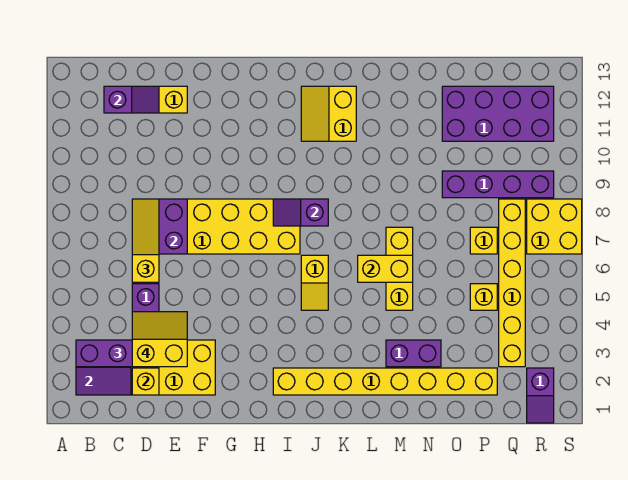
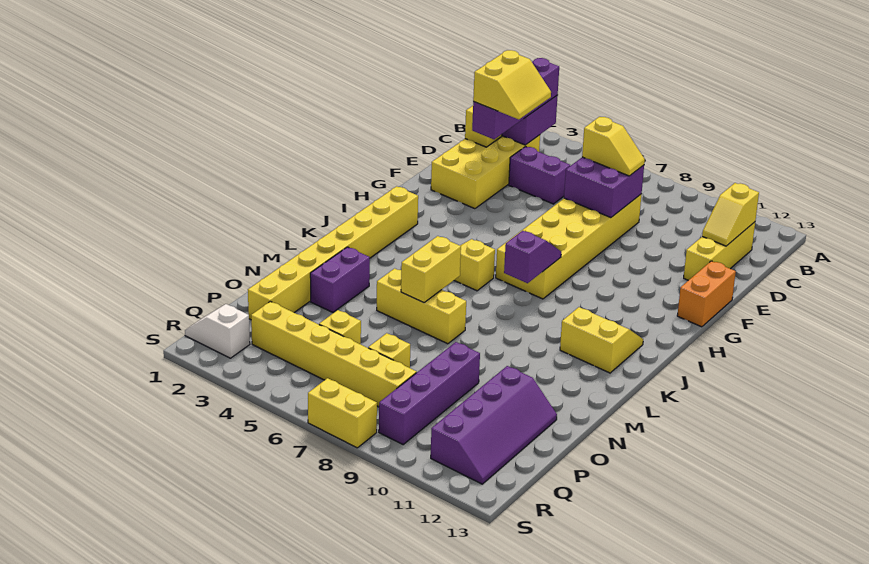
purple 1x2 slope [104,86,159,113] -> yellow 1x2 slope [702,183,759,246]
yellow 1x3 slope [132,199,159,282] -> yellow 1x2 slope [582,117,645,176]
none -> orange 1x2 brick [677,261,736,327]
purple 2x4 brick [442,86,554,141] -> purple 2x4 slope [431,366,557,484]
purple 1x2 slope [527,368,554,423] -> white 1x2 slope [185,304,250,358]
yellow 2x2 brick [527,199,582,254] -> yellow 1x2 brick [308,378,377,448]

